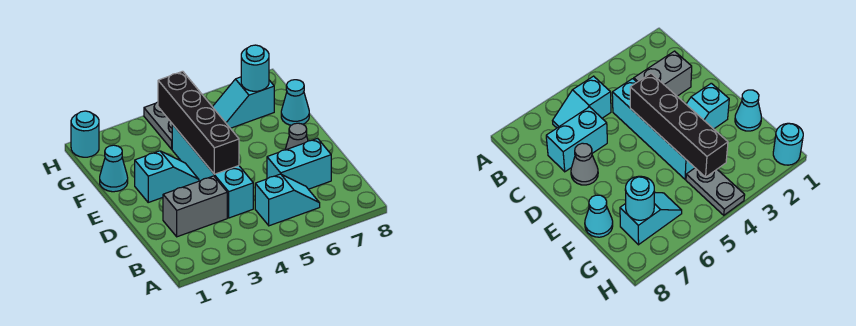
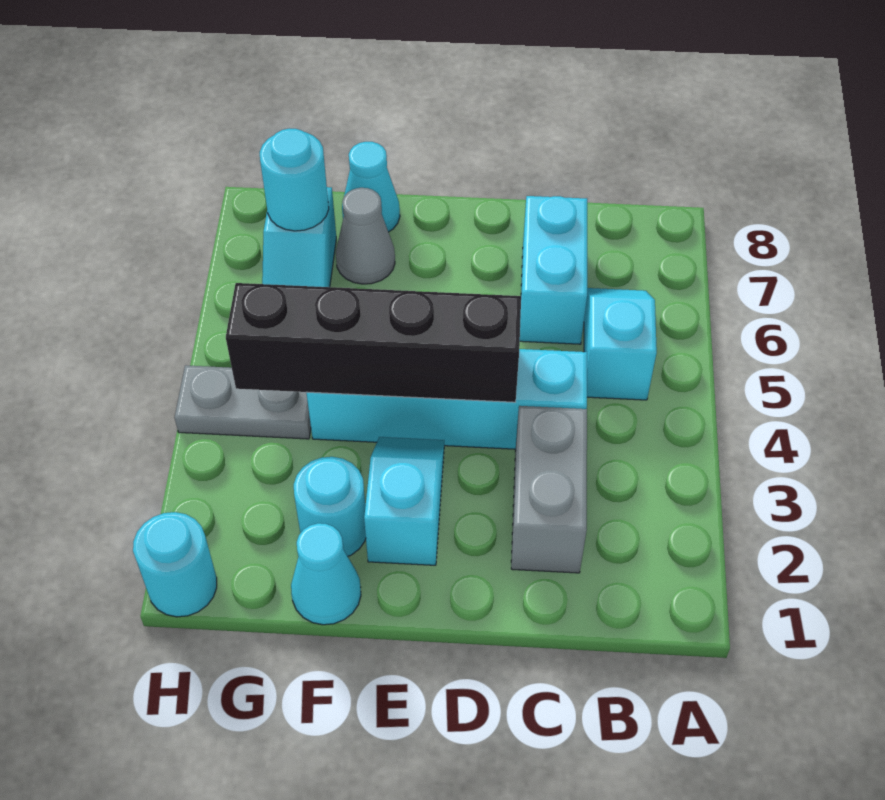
grey 1x1 cone [285,123,308,150] -> grey 1x1 cone moved to [336,188,395,284]
none -> cyan 1x1 round brick [294,457,366,556]

